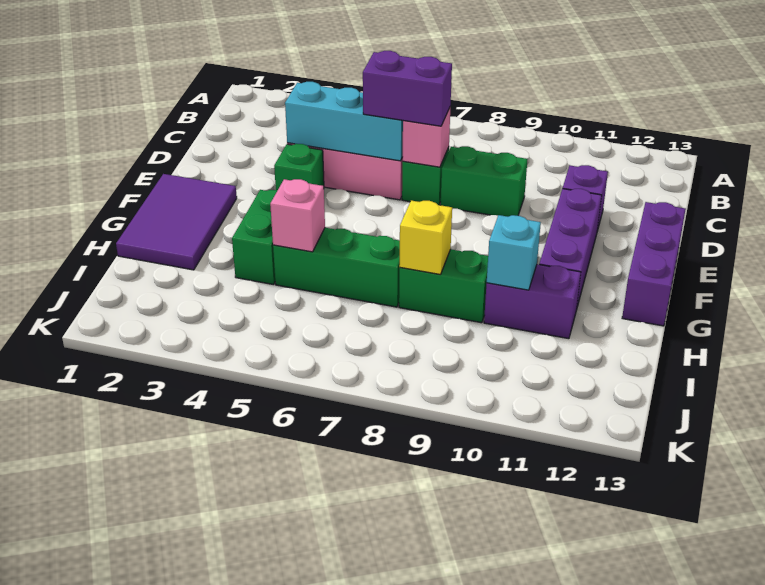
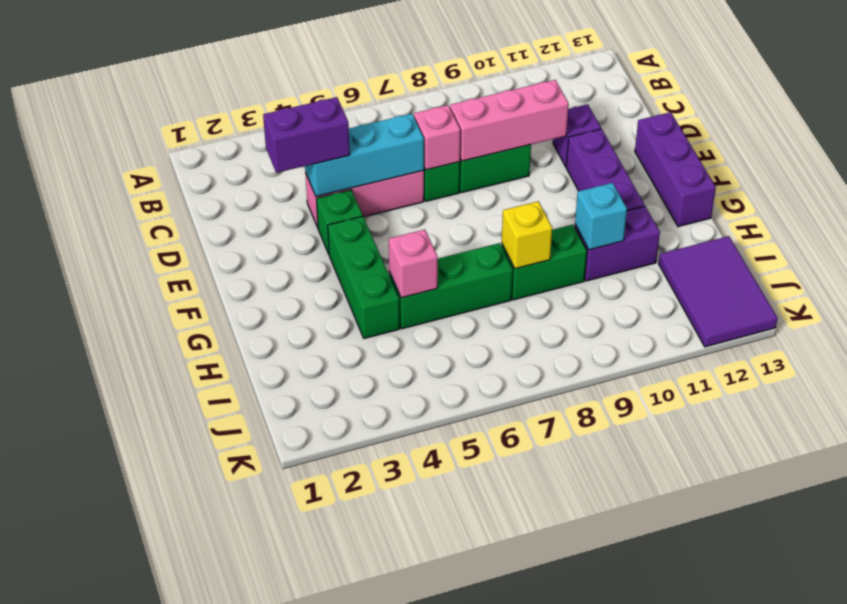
purple 1x2 brick [363,51,452,126] -> purple 1x2 brick moved to [263,97,350,173]
none -> pink 1x3 brick [450,80,569,161]
purple 2x3 tile [116,174,237,270] -> purple 2x3 tile moved to [658,236,778,347]
green 1x2 brick [232,190,277,285] -> green 1x3 brick [328,216,400,339]

